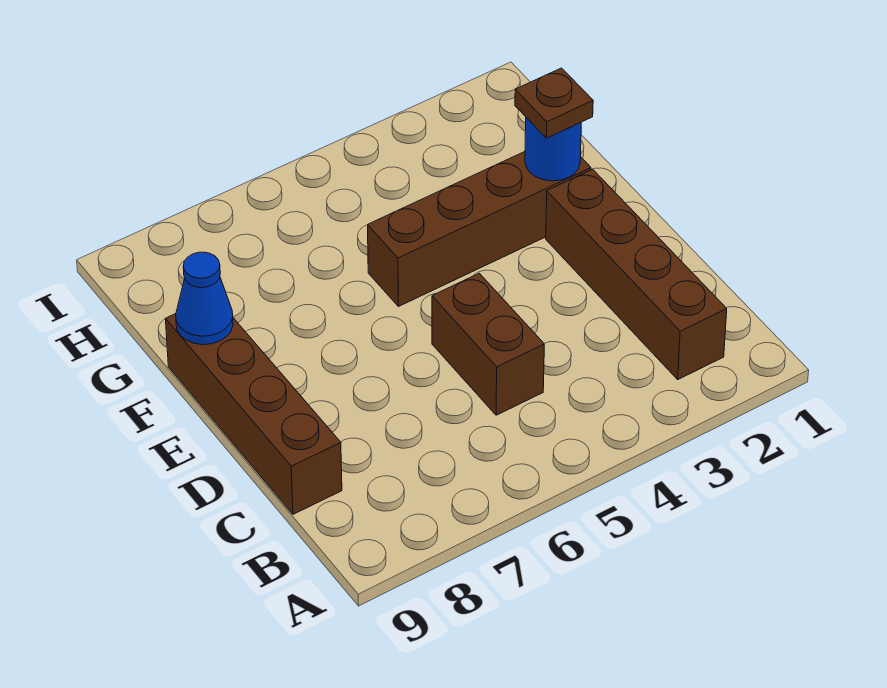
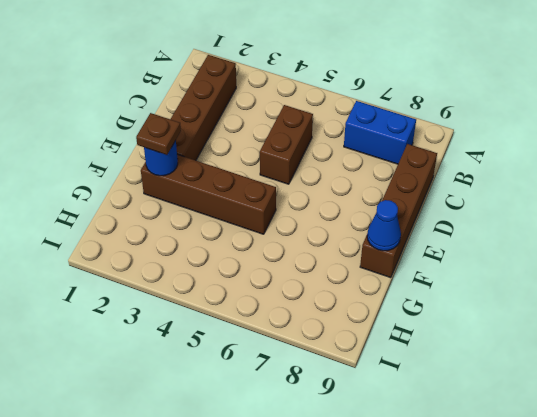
none -> blue 1x2 brick [344,101,416,164]

